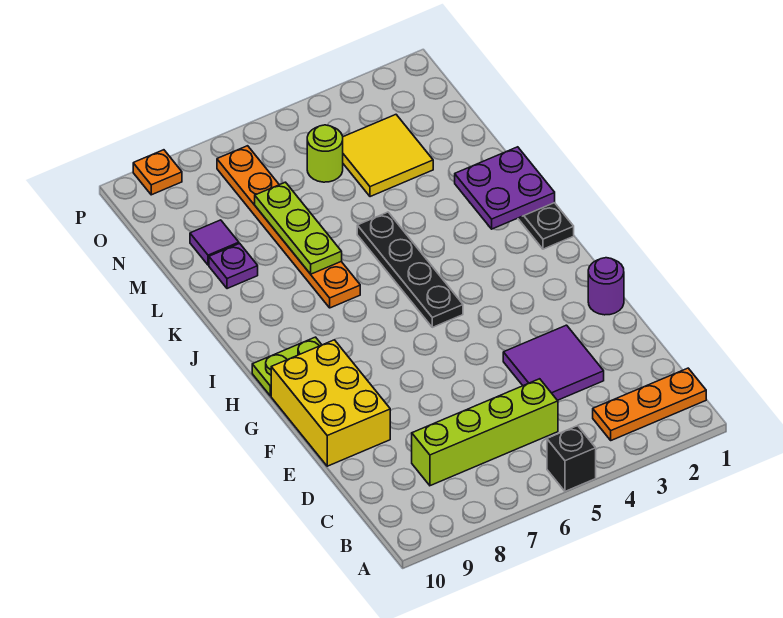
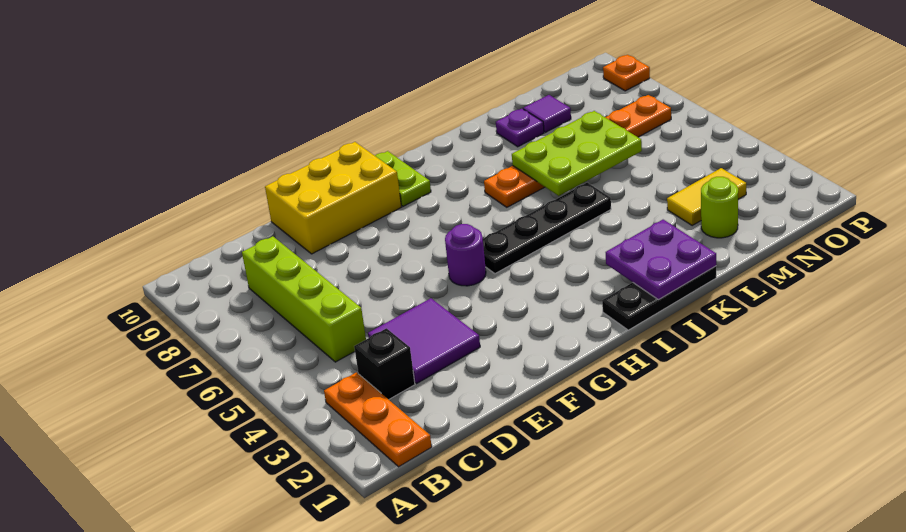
black 1x1 brick [547,426,596,491] -> black 1x1 brick moved to [354,328,415,400]
purple 1x1 round brick [588,258,624,315] -> purple 1x1 round brick moved to [445,224,486,286]
lime 1x3 plate [255,182,342,274] -> lime 2x3 plate [512,111,642,196]
yellow 2x2 tile [343,115,433,197] -> yellow 1x2 tile [667,168,746,225]
lime 1x1 round brick [307,125,343,182] -> lime 1x1 round brick moved to [701,177,738,238]

